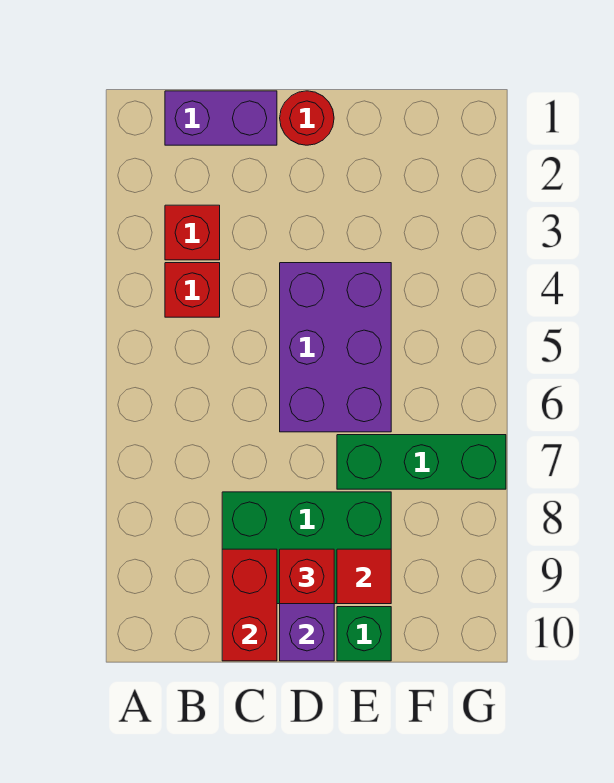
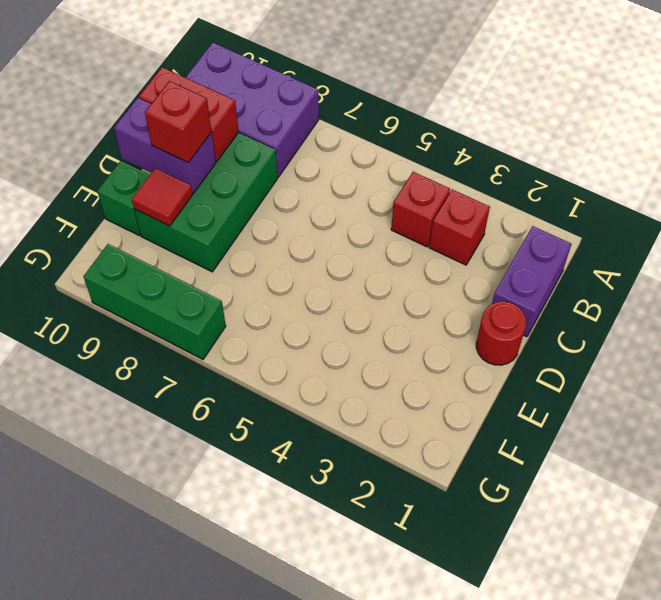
purple 2x3 brick [280,263,391,432] -> purple 2x3 brick moved to [185,42,319,177]
green 1x3 brick [337,435,506,489] -> green 1x3 brick turned to [83,244,226,359]

